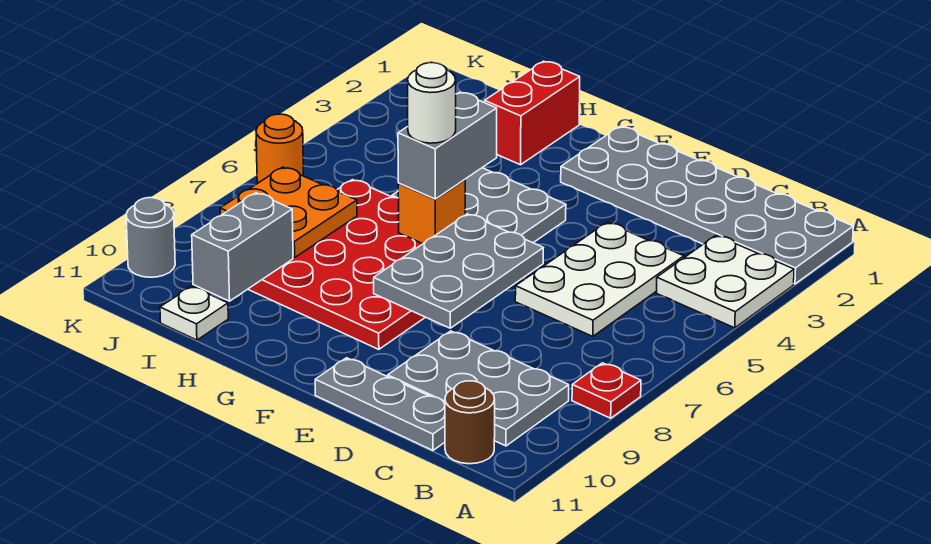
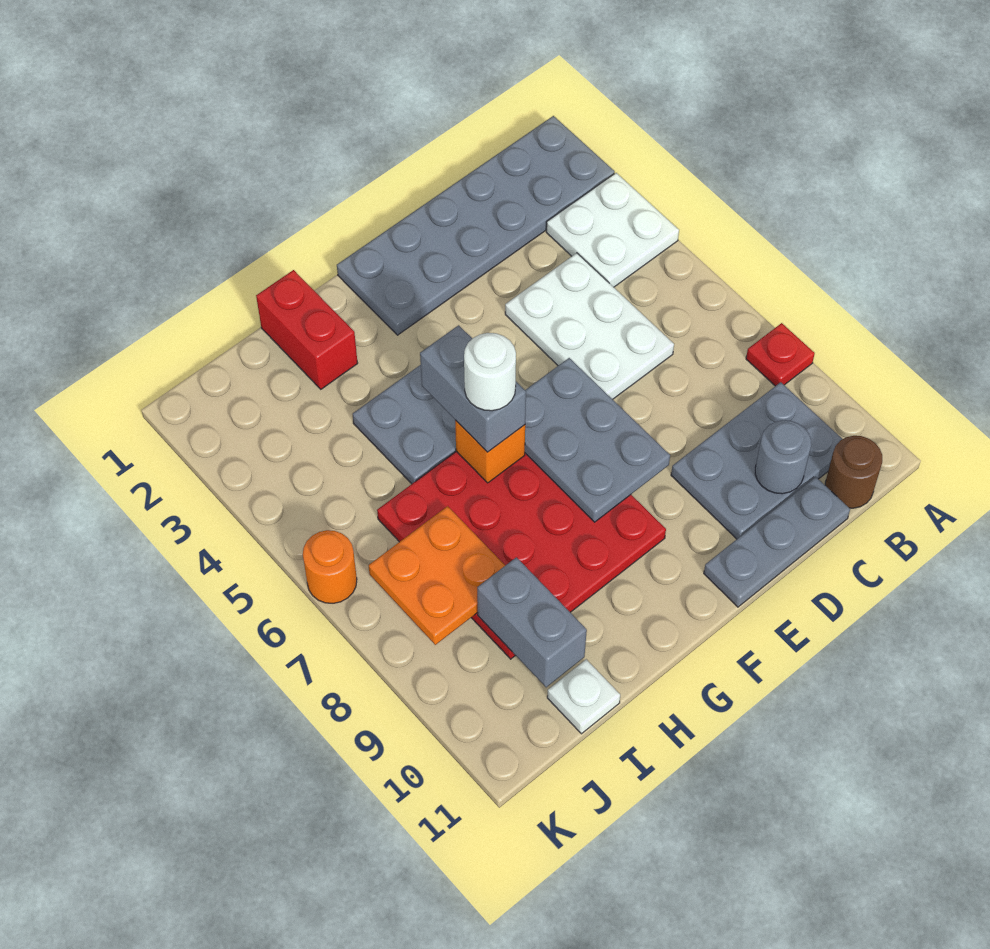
grey 1x1 round brick [126,198,175,277] -> grey 1x1 round brick moved to [755,420,811,494]

